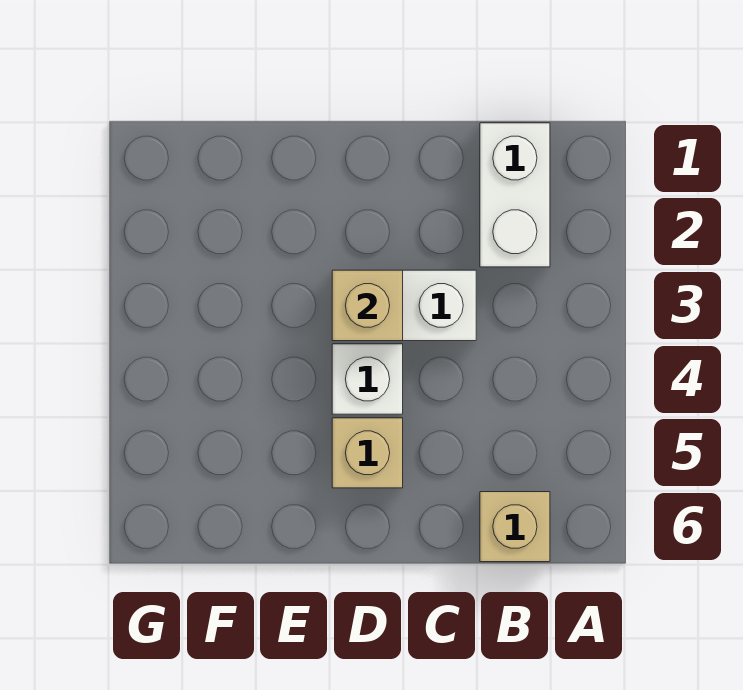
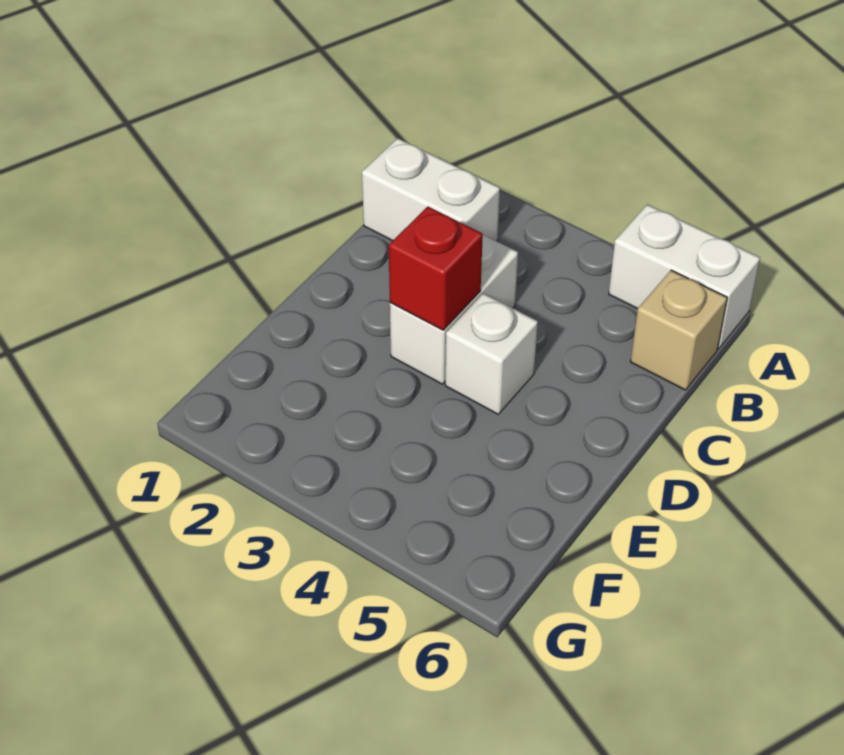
none -> white 1x2 brick [609,205,760,349]
tan 1x1 brick [332,270,403,341] -> red 1x1 brick [389,207,483,330]
tan 1x1 brick [332,418,403,488] -> none

